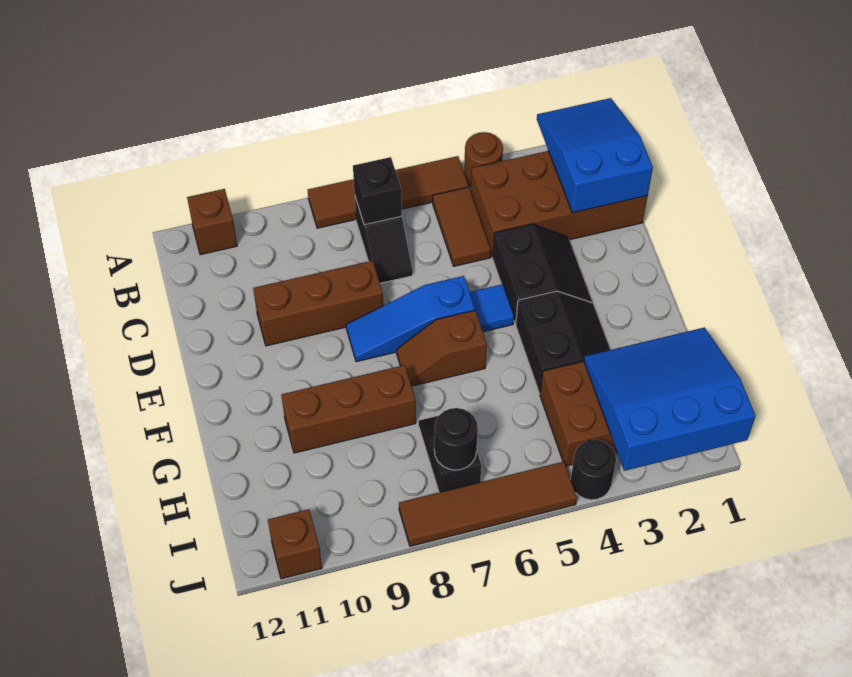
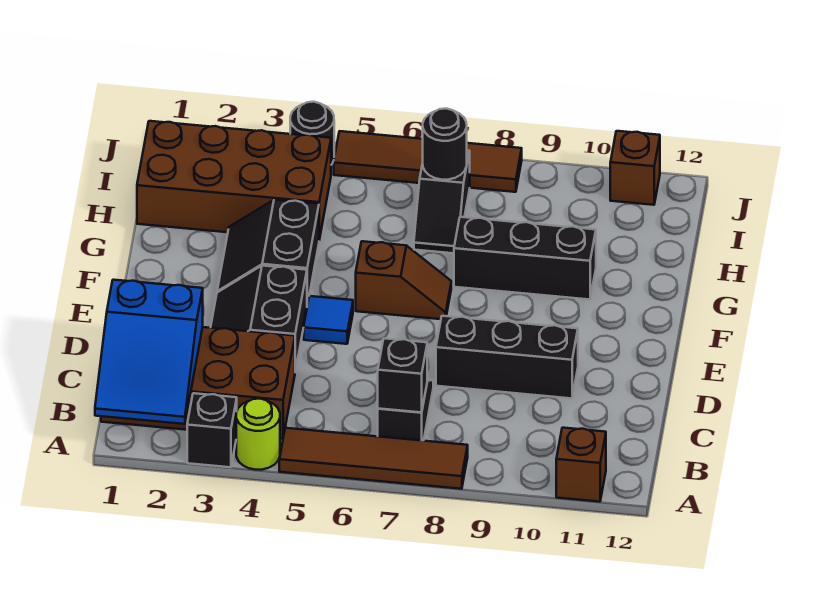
none -> black 1x1 brick [187,393,237,467]
brown 1x1 round brick [464,132,503,186] -> lime 1x1 round brick [236,399,280,470]
brown 1x2 tile [433,187,491,266] -> none
brown 1x3 brick [253,260,383,346] -> black 1x3 brick [436,316,578,398]
blue 1x3 slope [346,276,475,362] -> none
brown 1x3 brick [281,365,416,453] -> black 1x3 brick [454,217,596,300]
blue 3x3 slope [584,328,755,471] -> none

